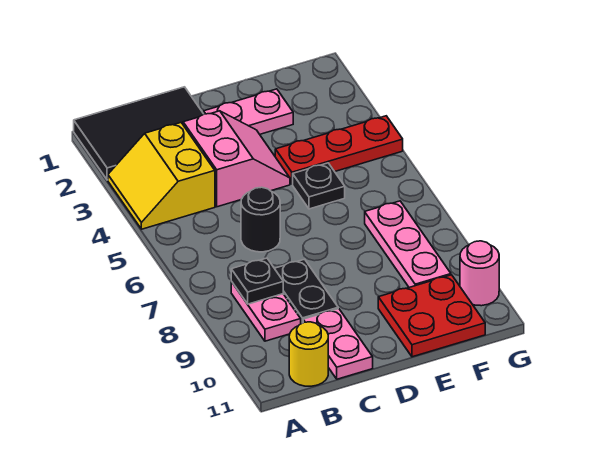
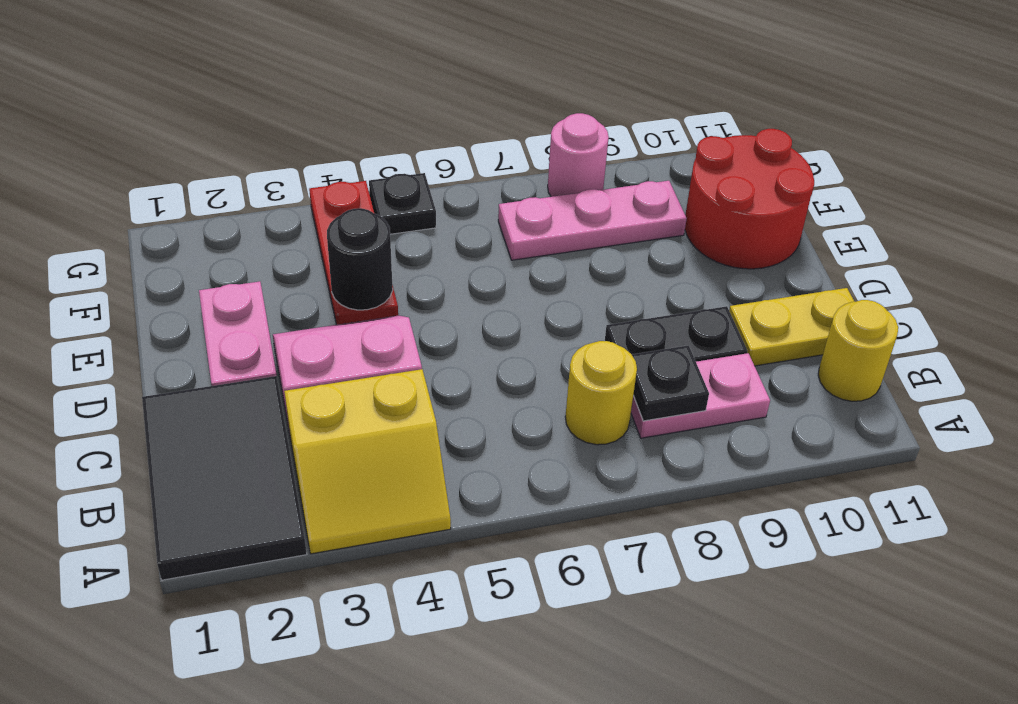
none -> yellow 1x1 round brick [565,341,637,445]
black 1x1 round brick [241,187,280,252] -> black 1x1 round brick moved to [327,208,393,310]
pink 1x2 plate [303,309,373,379] -> yellow 1x2 plate [729,288,855,366]
black 1x1 plate [293,163,345,209] -> black 1x1 plate moved to [369,173,436,234]
red 2x2 plate [378,275,485,357] -> red 2x2 round brick [685,129,814,269]
pink 1x1 round brick [460,241,499,306] -> pink 1x1 round brick moved to [548,113,609,197]

